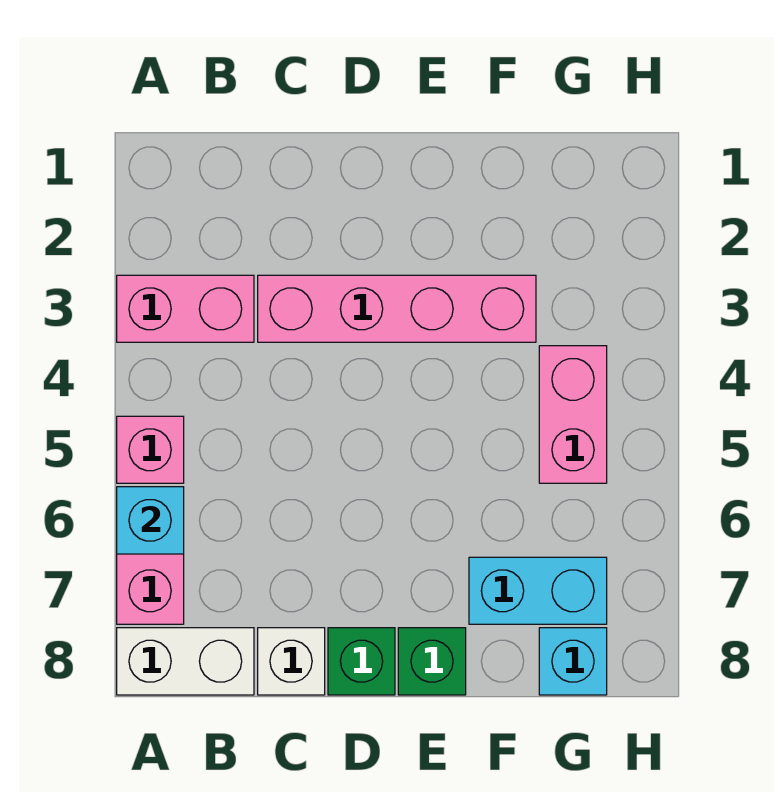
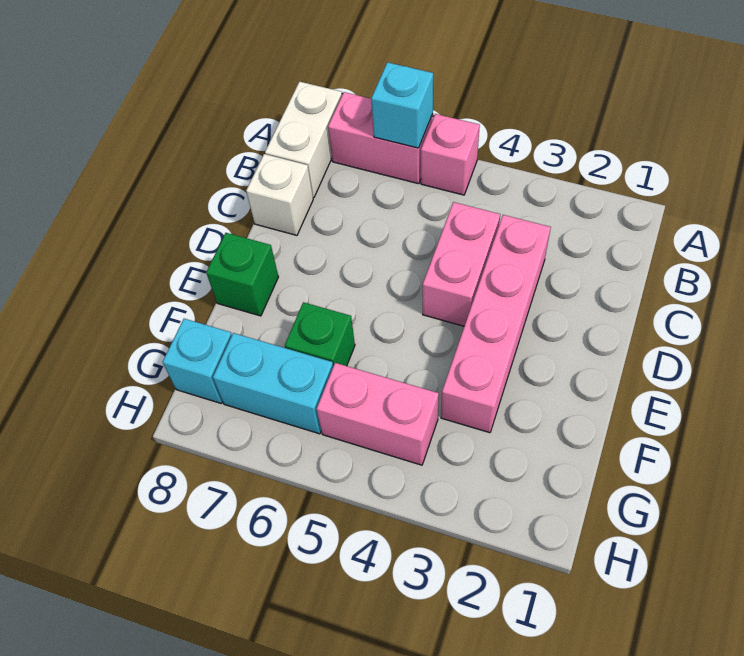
pink 1x2 brick [117,275,254,342] -> pink 1x2 brick moved to [423,202,500,326]
green 1x1 brick [328,628,395,695] -> green 1x1 brick moved to [285,302,355,366]
cyan 1x2 brick [469,557,607,624] -> cyan 1x2 brick turned to [213,333,333,434]

